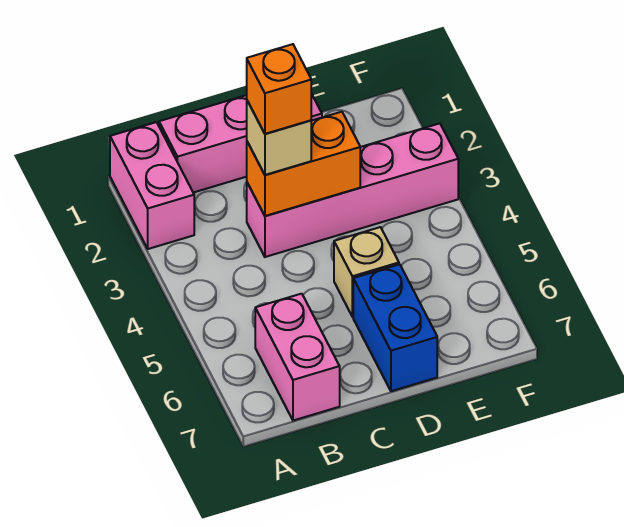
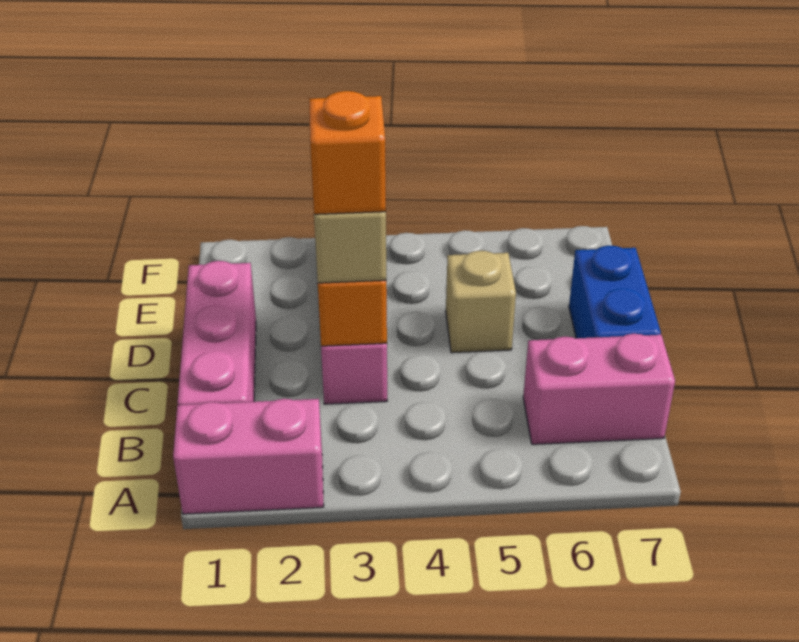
blue 1x2 brick [353,264,437,391] -> blue 1x2 brick turned to [569,246,661,338]

